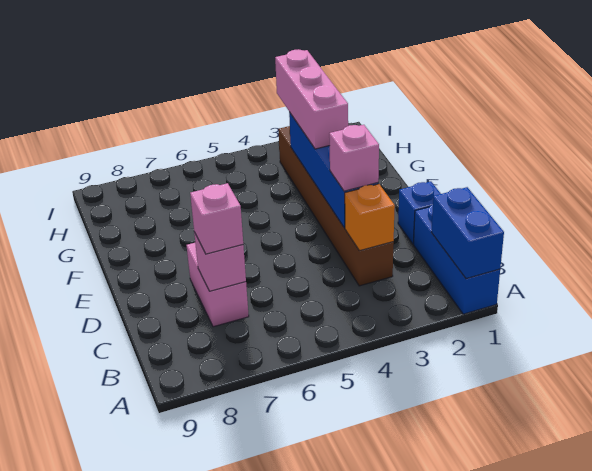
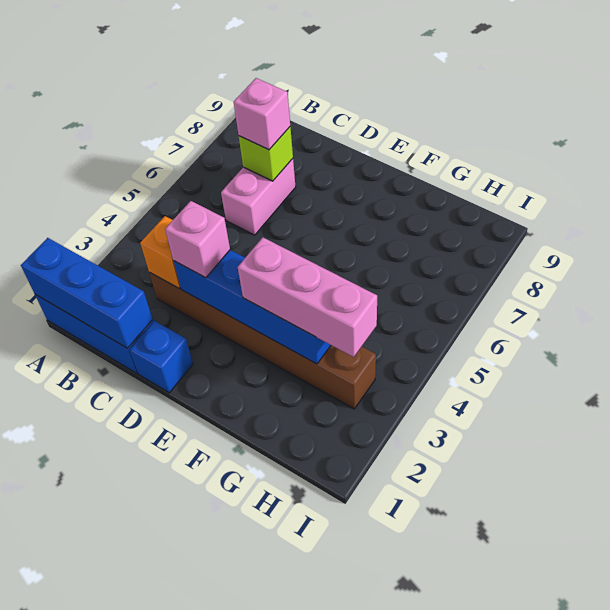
blue 1x2 brick [431,187,504,279] -> blue 1x3 brick [21,238,153,348]
pink 1x2 brick [187,243,249,327] -> pink 1x2 brick turned to [221,159,296,235]
pink 1x1 brick [194,232,246,291] -> lime 1x1 brick [239,127,293,181]

